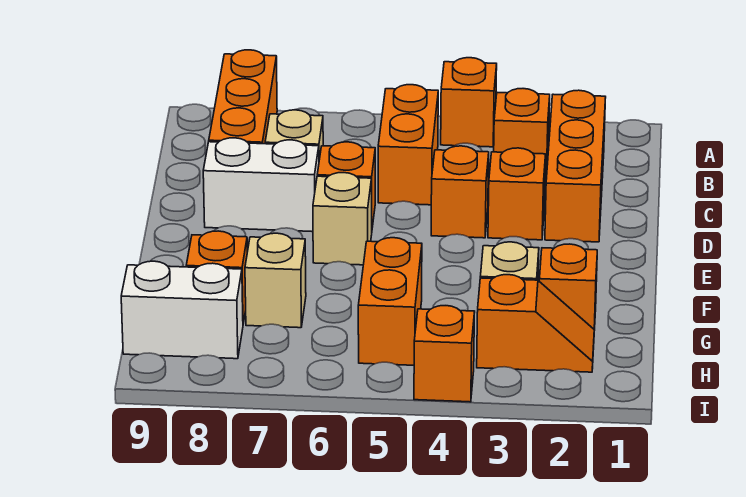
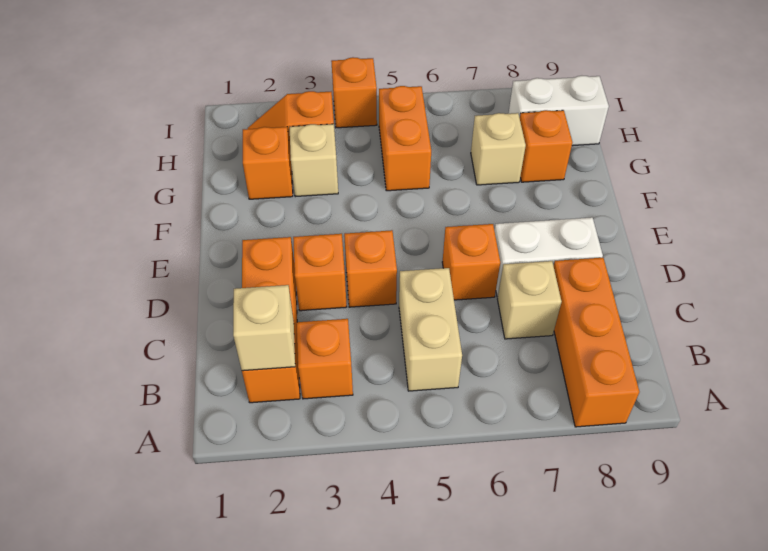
orange 1x1 brick [441,58,497,147] -> none
orange 1x2 brick [378,85,438,205] -> tan 1x2 brick [399,268,462,391]
tan 1x1 brick [313,173,372,265] -> tan 1x1 brick moved to [233,285,295,371]

